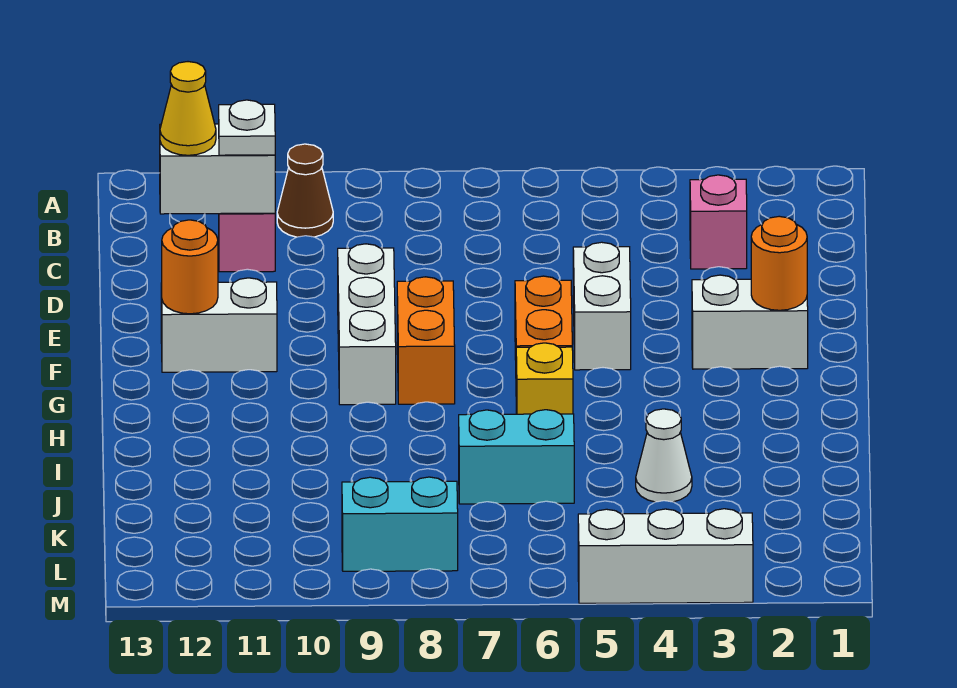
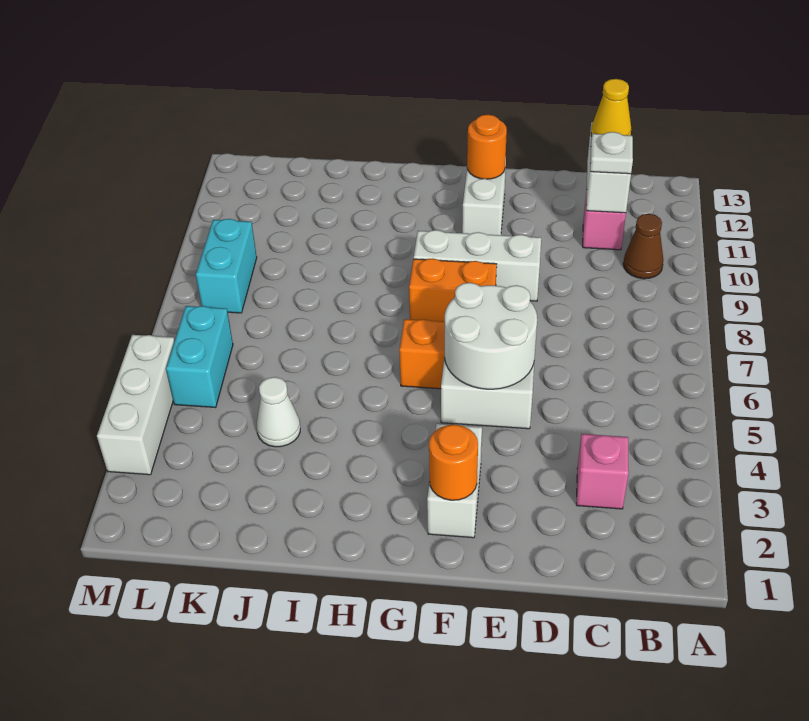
none -> white 2x2 round brick [445,283,537,389]
yellow 1x1 brick [516,343,573,414] -> none
cyan 1x2 brick [459,410,574,504] -> cyan 1x2 brick moved to [166,306,233,408]

